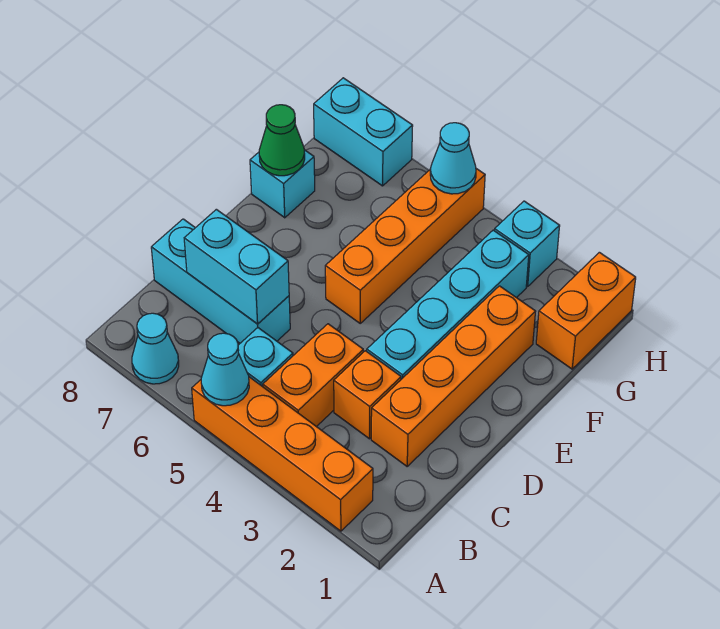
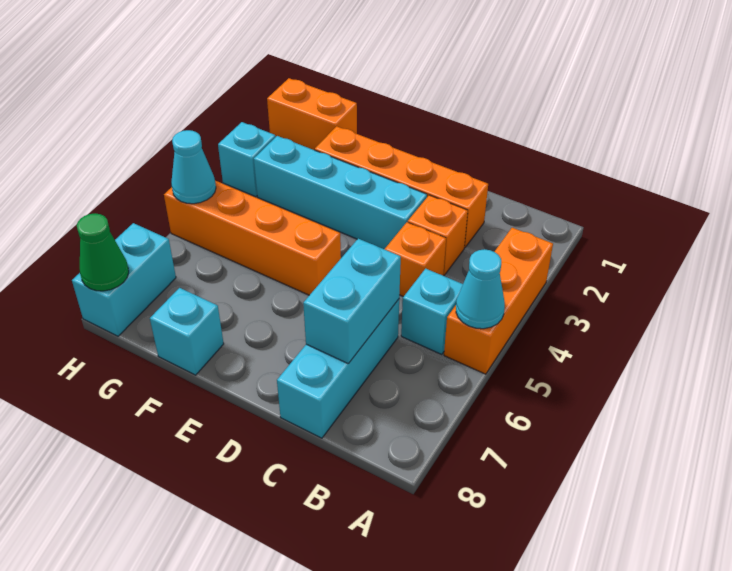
orange 1x4 brick [192,377,373,531] -> orange 1x3 brick [444,228,553,374]
cyan 1x1 cone [132,313,179,384] -> none
orange 1x2 brick [263,324,363,427] -> orange 1x1 brick [385,222,446,297]
green 1x1 cone [259,105,305,176] -> green 1x1 cone moved to [77,213,129,291]

